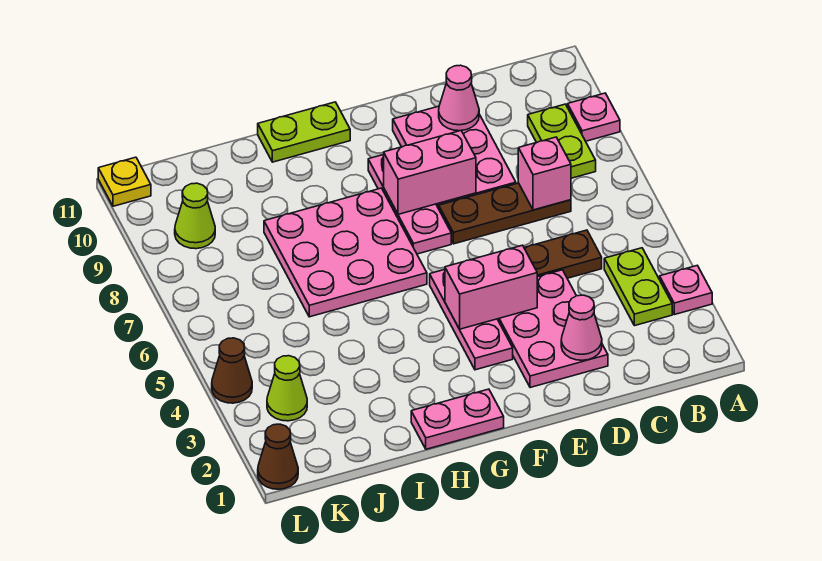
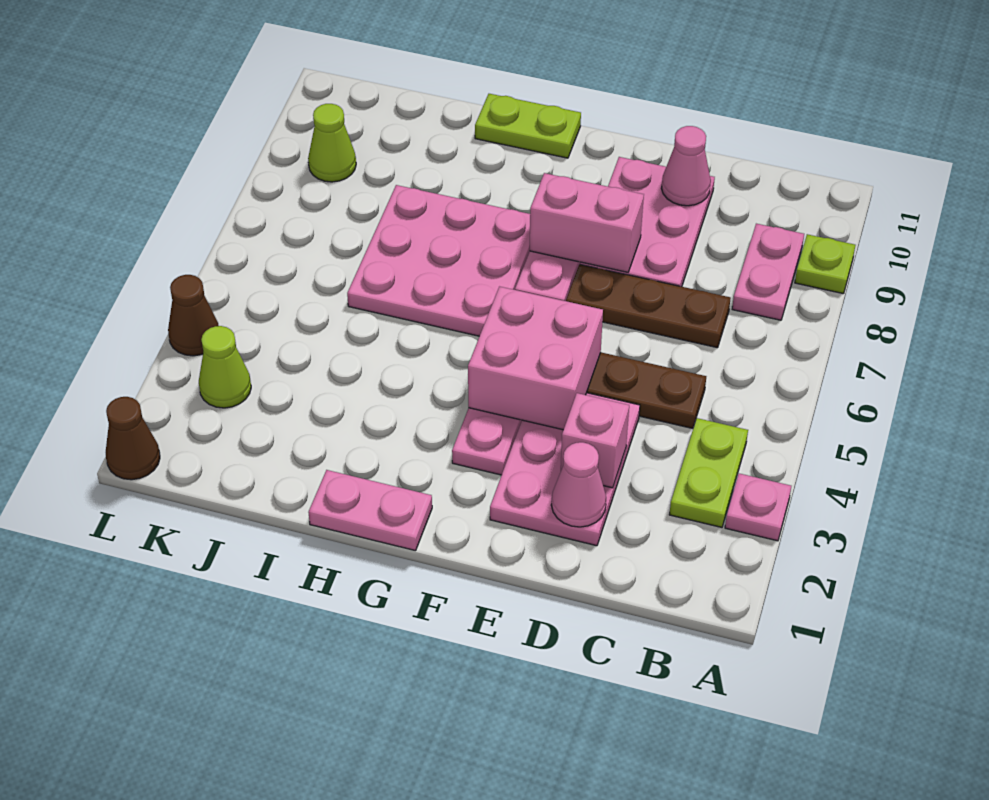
pink 1x1 plate [568,93,620,141] -> lime 1x1 plate [795,234,855,294]
lime 1x2 plate [528,104,596,178] -> pink 1x2 plate [732,224,804,320]
pink 1x1 brick [518,137,571,210] -> pink 1x1 brick moved to [561,393,629,488]
pink 1x2 brick [445,245,537,329] -> pink 2x2 brick [468,287,603,430]
yellow 1x1 plate [98,157,151,206] -> none

